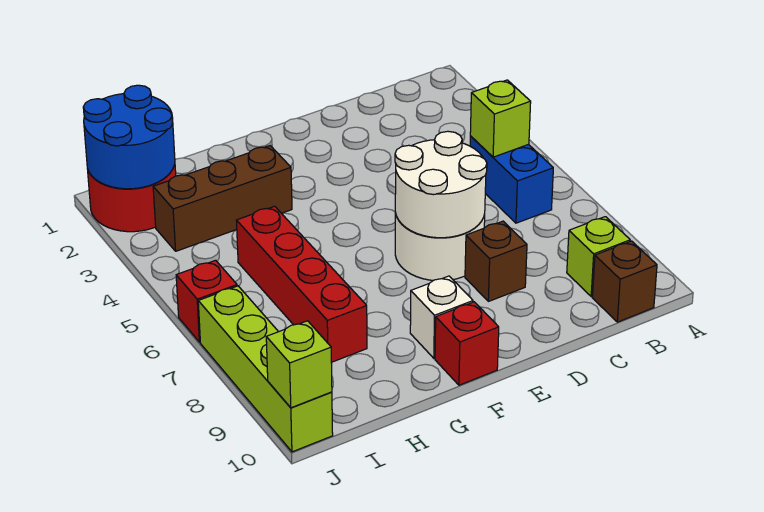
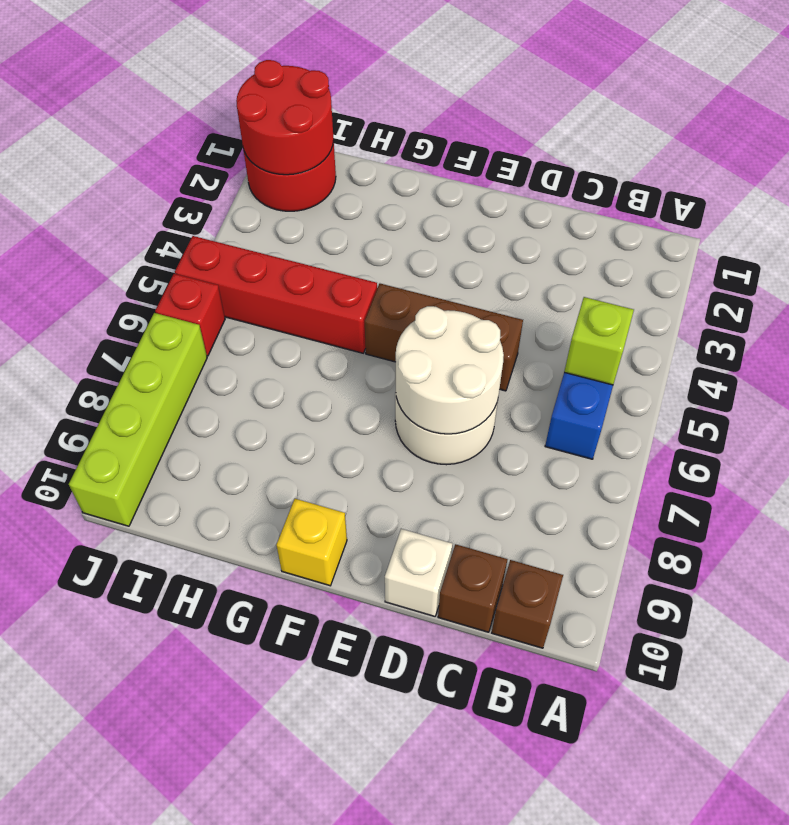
lime 1x1 brick [567,217,630,297] -> none
brown 1x1 brick [465,221,527,301] -> brown 1x1 brick moved to [438,544,507,632]
white 1x1 brick [410,276,473,358] -> white 1x1 brick moved to [385,529,452,616]
red 1x1 brick [435,302,499,385] -> yellow 1x1 brick [277,499,347,586]
brown 1x3 brick [153,146,292,251] -> brown 1x3 brick moved to [365,284,523,391]
red 1x4 brick [236,206,367,362] -> red 1x4 brick turned to [175,236,377,353]
blue 2x2 round brick [83,85,175,189] -> red 2x2 round brick [236,60,334,175]
lime 1x1 brick [266,321,332,408] -> none

